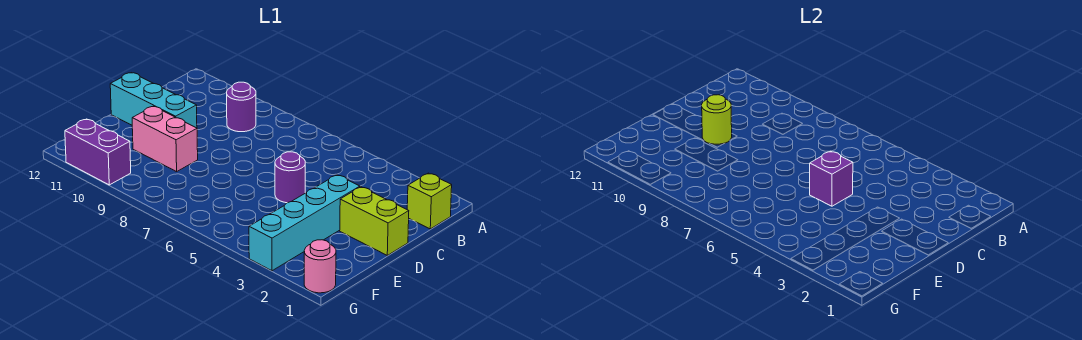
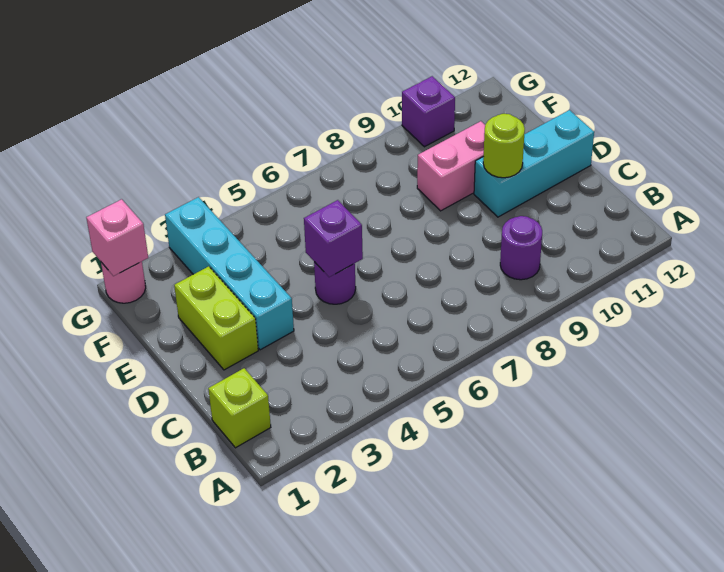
lime 1x2 brick [340,187,409,255] -> lime 1x2 brick turned to [174,266,258,370]
none -> pink 1x1 brick [86,199,148,276]
purple 1x2 brick [65,119,131,185] -> purple 1x1 brick [402,76,455,147]

